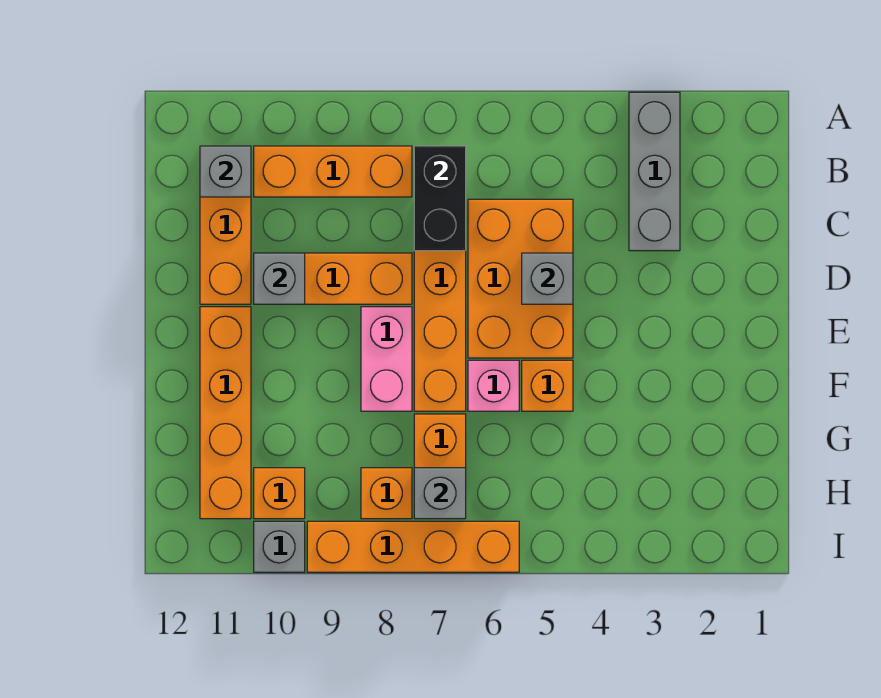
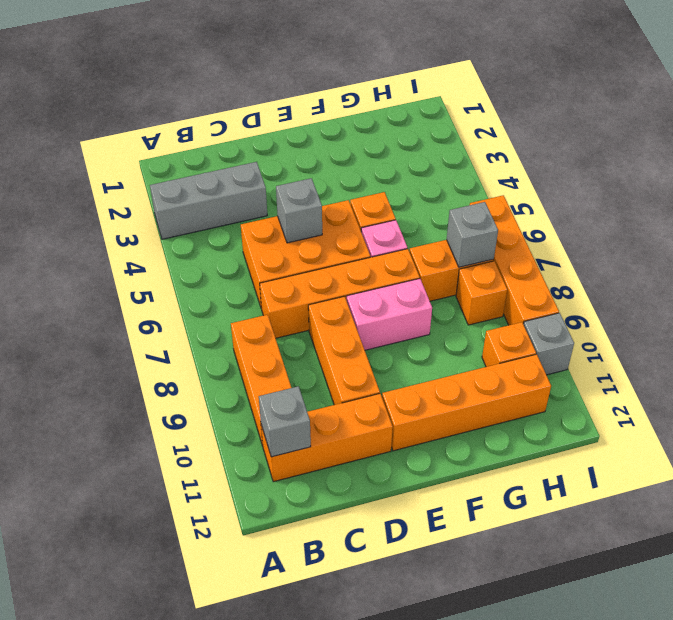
black 1x2 brick [414,146,466,251] -> none
grey 1x1 brick [254,253,305,304] -> none

